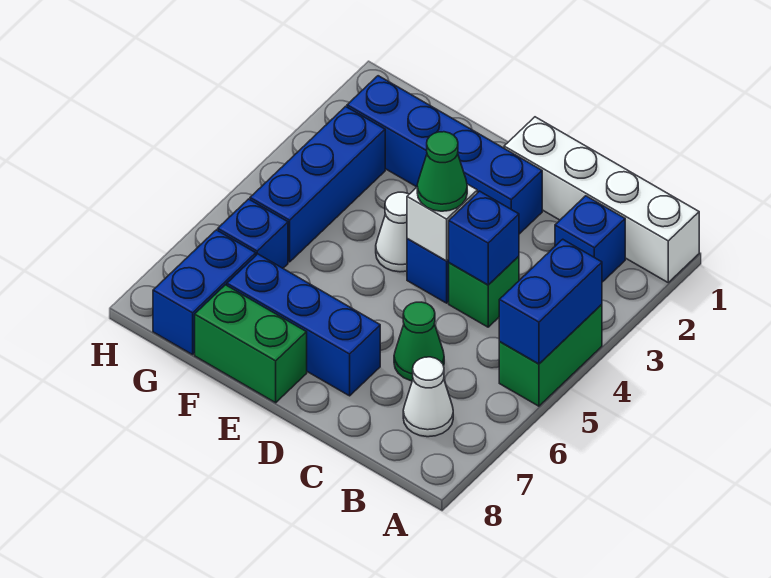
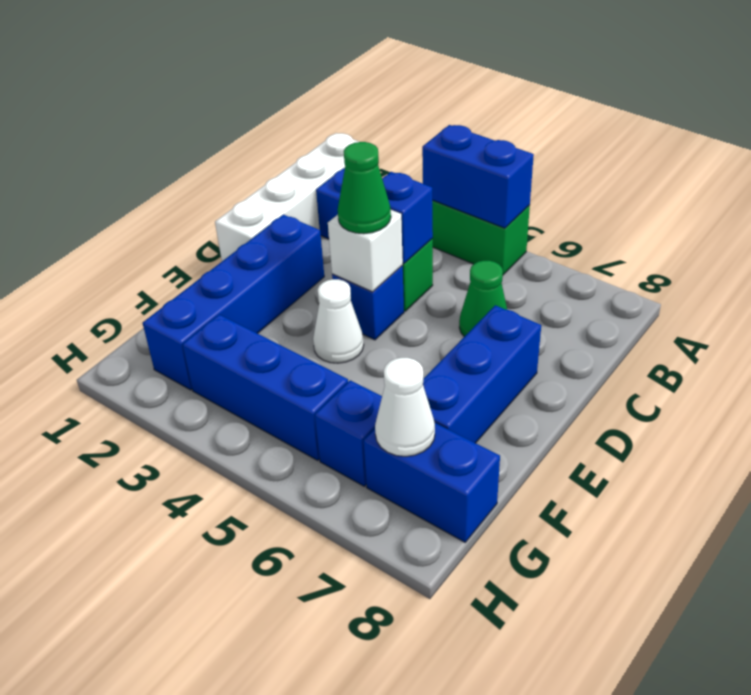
white 1x1 cone [403,357,453,437] -> white 1x1 cone moved to [375,358,435,456]
green 1x2 brick [195,285,307,403] -> none

